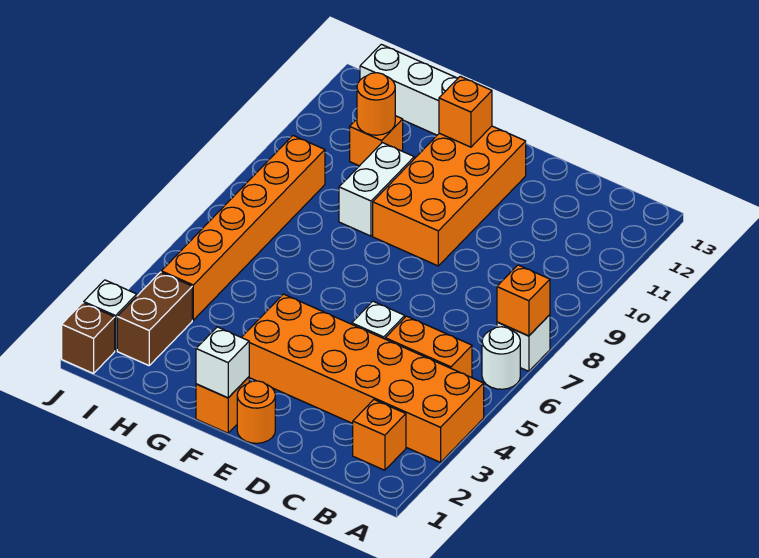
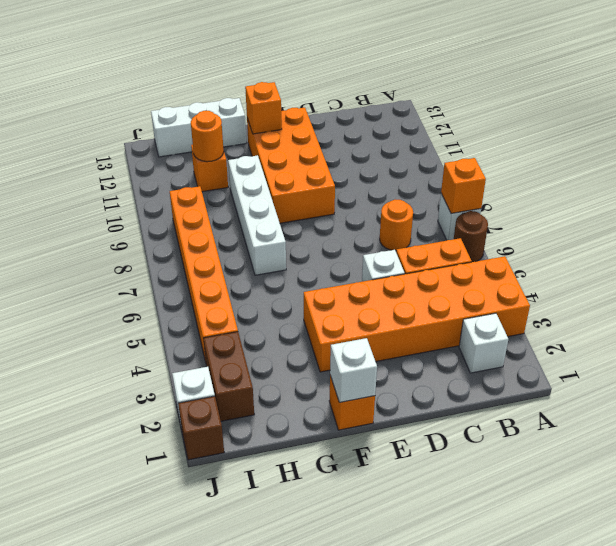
white 1x1 round brick [482,327,520,389] -> brown 1x1 round brick [454,211,488,262]
orange 1x1 brick [353,400,406,470] -> white 1x1 brick [459,313,508,373]
orange 1x1 round brick [237,381,275,443] -> orange 1x1 round brick moved to [380,200,413,251]
white 1x2 brick [339,143,414,236] -> white 1x4 brick [228,155,286,275]

